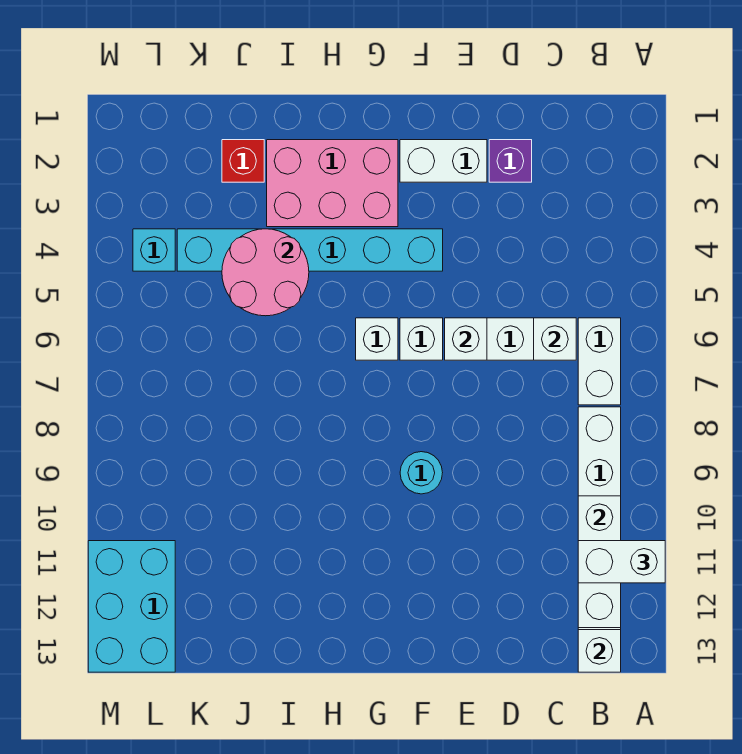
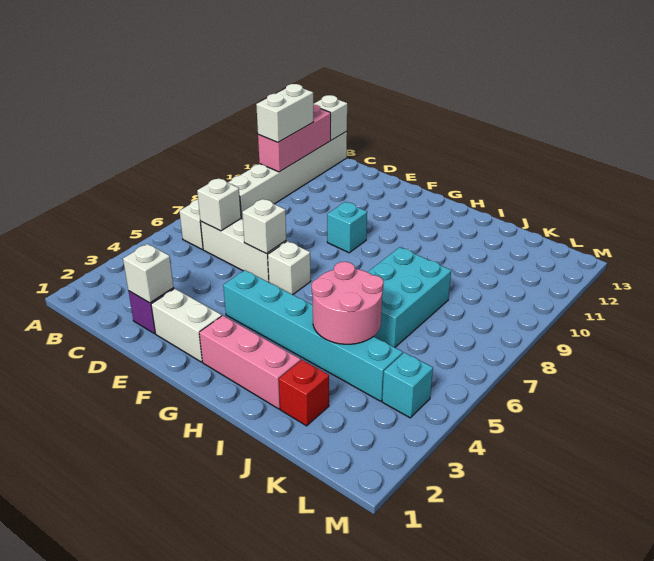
white 1x2 brick [578,541,665,583] -> white 1x2 brick turned to [256,84,313,142]
white 1x3 brick [578,496,621,628] -> pink 1x3 brick [258,105,331,172]
cyan 1x1 round brick [400,452,443,494] -> cyan 1x1 brick [327,202,367,253]
pink 2x3 brick [267,140,398,227] -> pink 1x3 brick [199,316,301,409]
white 1x1 brick [356,318,398,360] -> white 1x1 brick moved to [123,244,174,303]
cyan 2x3 brick [88,541,175,672] -> cyan 2x3 brick moved to [368,247,451,347]

